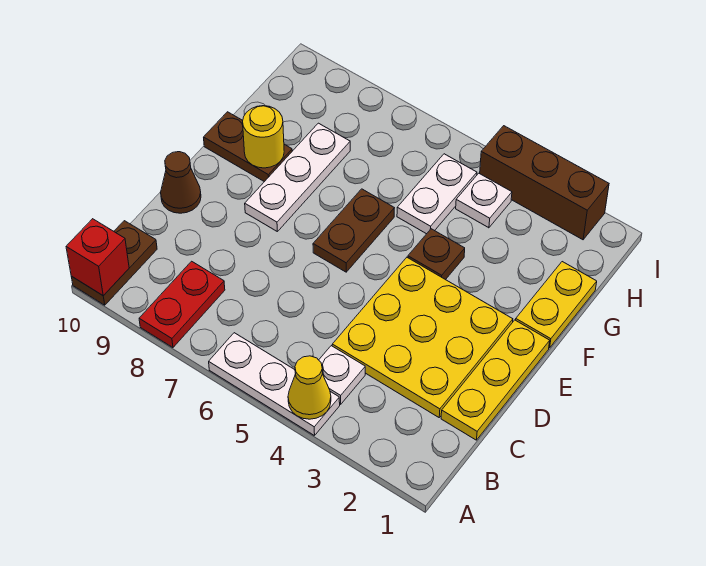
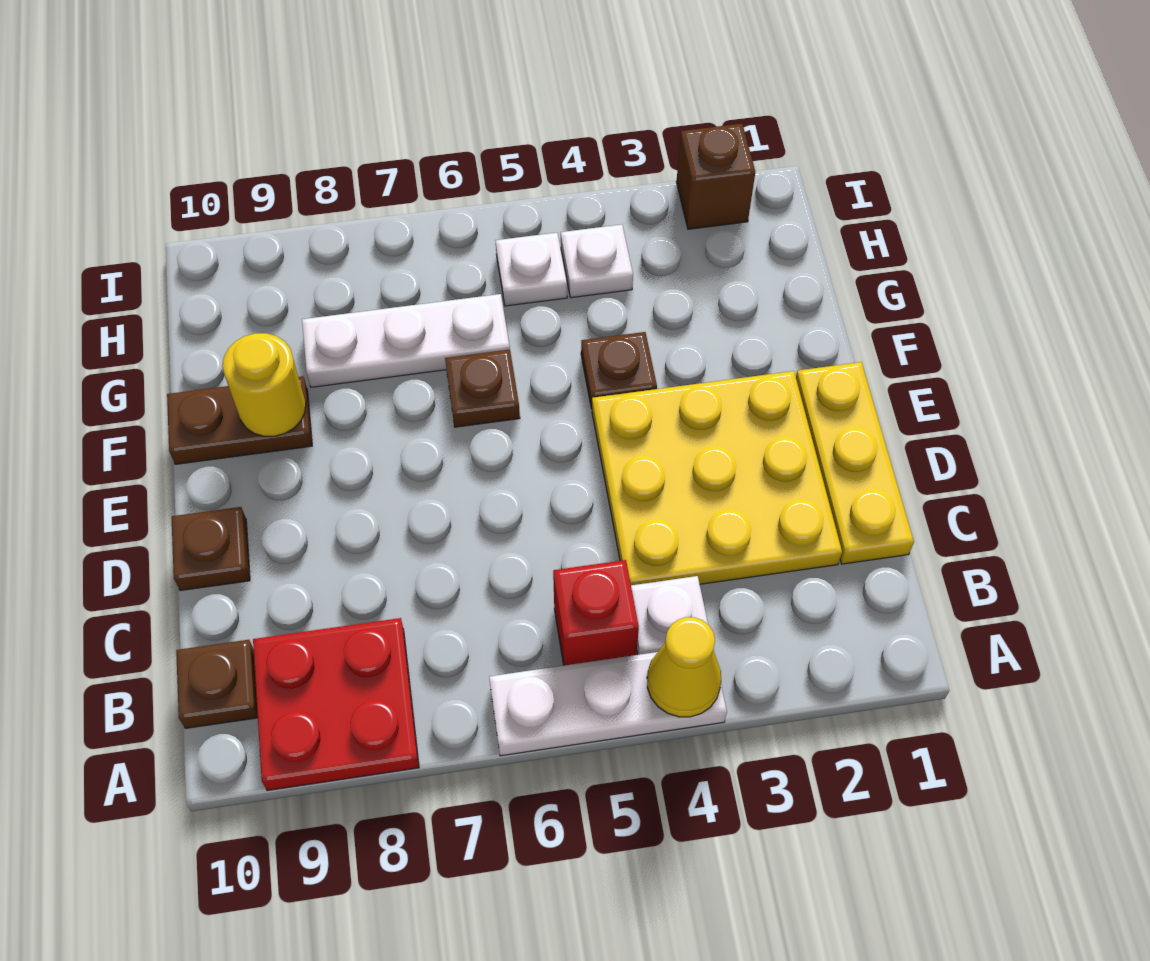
red 1x2 plate [139,261,225,348] -> red 2x2 plate [253,618,419,791]
brown 1x2 plate [71,221,157,305] -> brown 1x1 plate [176,640,258,728]
red 1x1 brick [66,219,129,296] -> red 1x1 brick moved to [553,560,639,665]
brown 1x1 cone [161,152,201,213] -> brown 1x1 plate [172,507,250,591]
brown 1x2 plate [313,189,394,272] -> brown 1x1 plate [445,350,520,427]
white 1x3 plate [245,123,350,231] -> white 1x3 plate turned to [302,294,510,387]
yellow 1x2 plate [516,262,597,348] -> none
white 1x2 plate [397,154,477,234] -> white 1x1 plate [496,233,567,306]
brown 1x3 brick [480,126,609,240] -> brown 1x1 brick [676,124,755,229]

